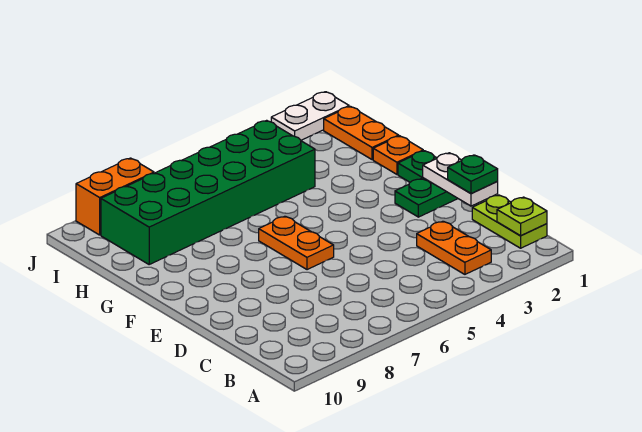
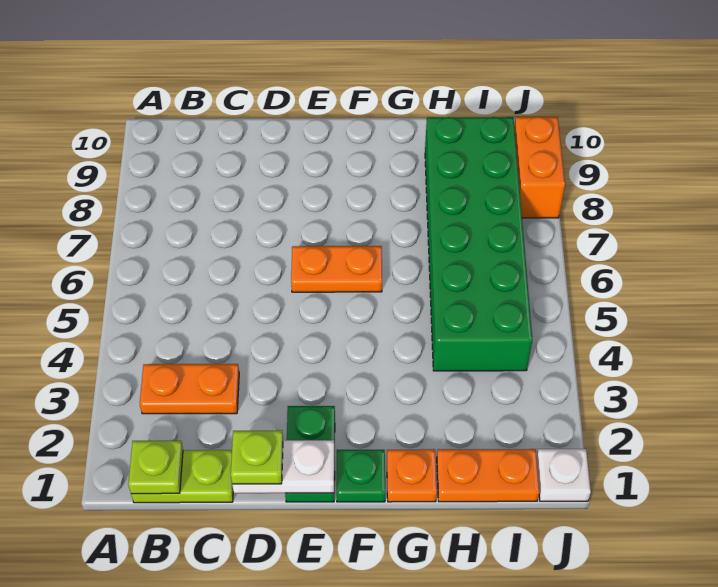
green 1x1 plate [448,155,498,194] -> lime 1x1 plate [231,430,283,484]
white 1x2 plate [271,92,349,140] -> white 1x1 plate [537,449,591,501]

